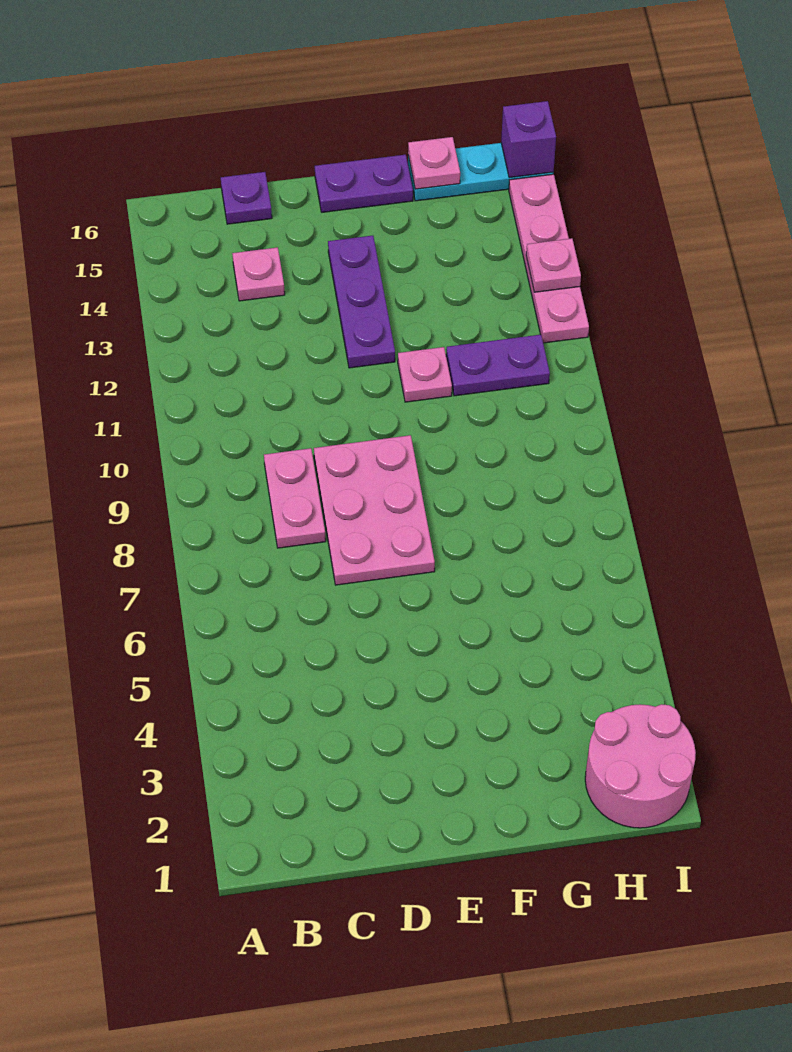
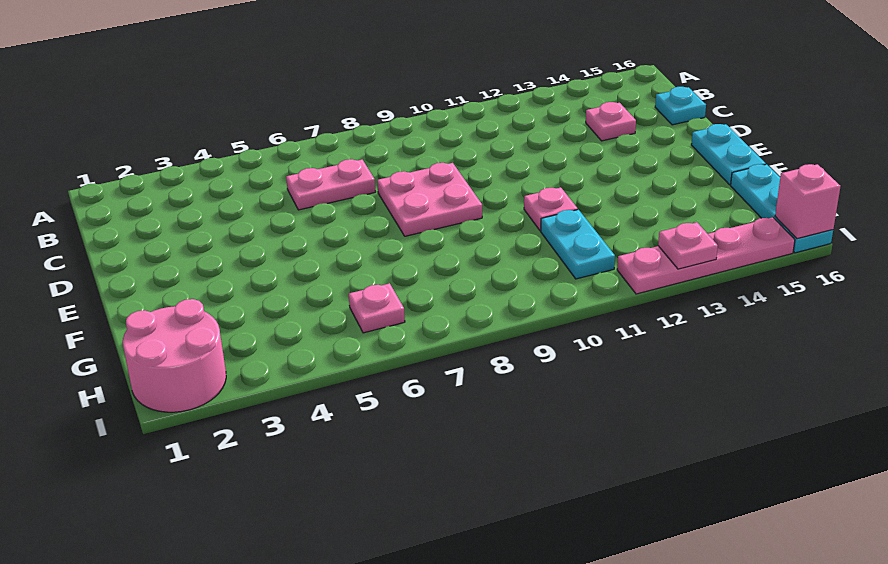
pink 1x2 plate [264,448,326,548] -> pink 1x2 plate moved to [286,159,375,210]
purple 1x1 plate [221,172,272,224] -> cyan 1x1 plate [655,87,706,125]
pink 2x3 plate [314,435,435,585] -> pink 2x2 plate [377,163,482,236]
purple 1x3 plate [328,236,395,368] -> none
purple 1x2 plate [315,155,413,212] -> cyan 1x2 plate [691,124,766,185]
purple 1x2 plate [446,335,550,396] -> cyan 1x2 plate [541,210,615,279]
pink 1x1 plate [408,137,460,189] -> pink 1x1 plate moved to [349,283,405,333]
purple 1x1 brick [501,101,556,178] -> pink 1x1 brick [775,164,841,239]

